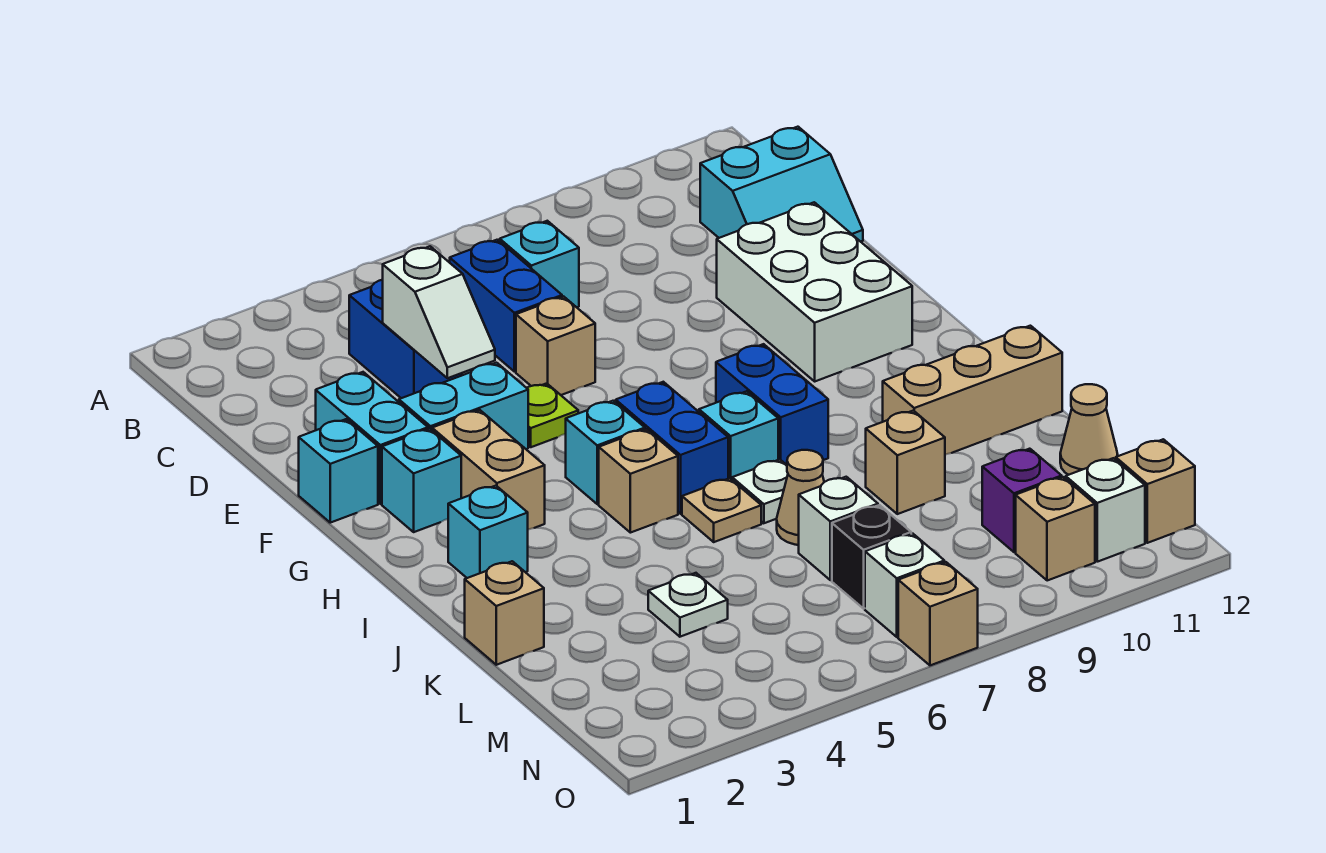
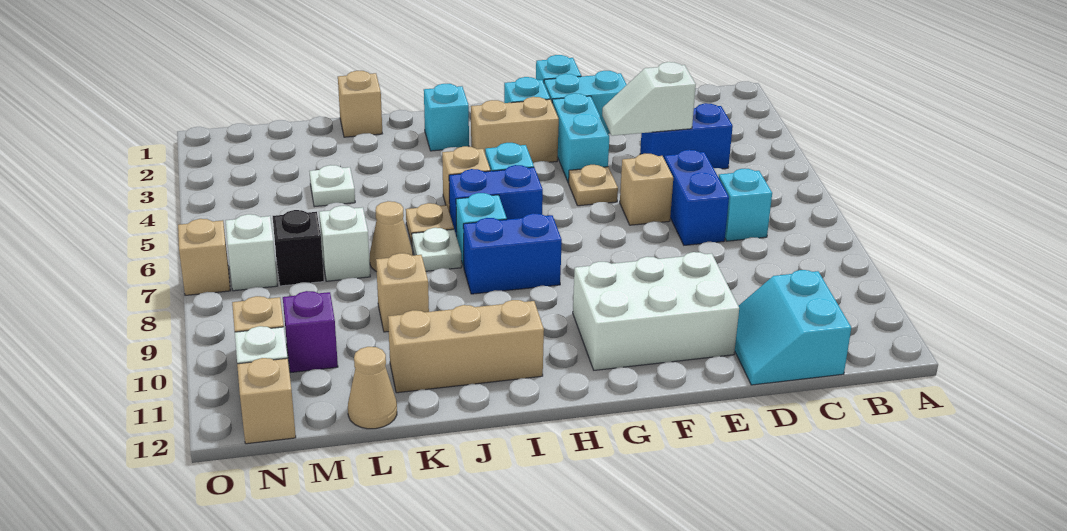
blue 1x2 brick [450,240,562,372] -> blue 1x2 brick turned to [664,150,729,245]
lime 1x1 plate [527,383,578,447] -> tan 1x1 plate [569,165,618,206]
tan 1x3 brick [883,326,1062,455] -> tan 1x3 brick turned to [388,300,544,393]

